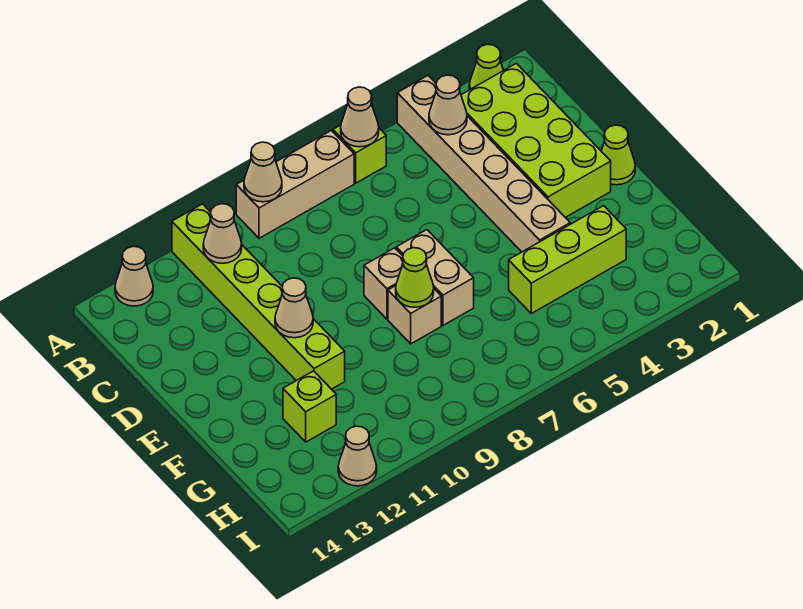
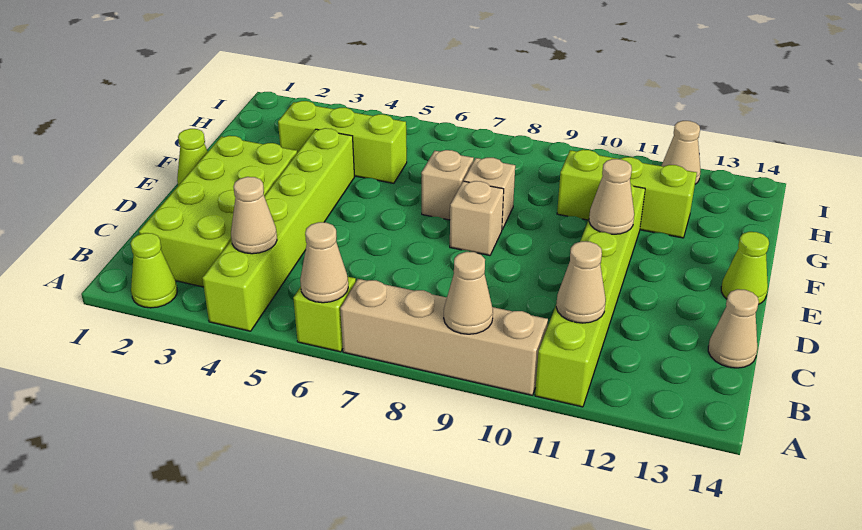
tan 1x6 brick [397,76,570,252] -> lime 1x6 brick [202,128,354,331]
tan 1x3 brick [236,130,354,238] -> tan 1x4 brick [340,279,548,395]
tan 1x1 cone [115,246,153,306] -> tan 1x1 cone moved to [708,289,759,368]
tan 1x2 brick [396,230,474,325] -> tan 1x1 brick [421,150,474,220]
lime 1x1 cone [396,248,434,307] -> lime 1x1 cone moved to [721,232,769,304]
lime 1x1 brick [283,371,336,442] -> lime 1x3 brick [557,150,697,238]

